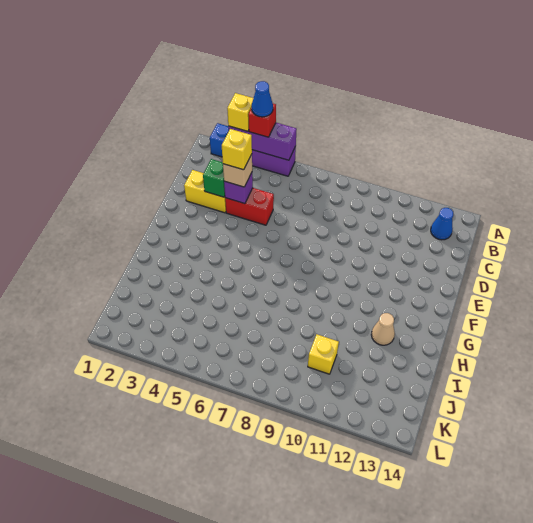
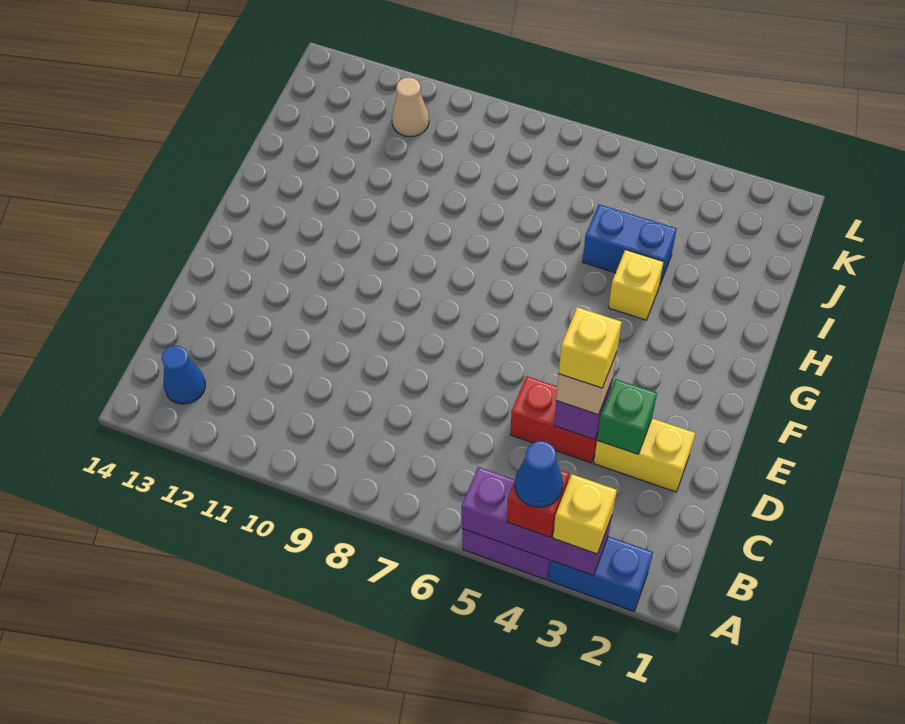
tan 1x1 cone [371,313,395,345] -> tan 1x1 cone moved to [392,78,429,137]
none -> blue 1x2 brick [583,204,677,286]
yellow 1x1 brick [308,334,339,374] -> yellow 1x1 brick moved to [609,250,664,320]

